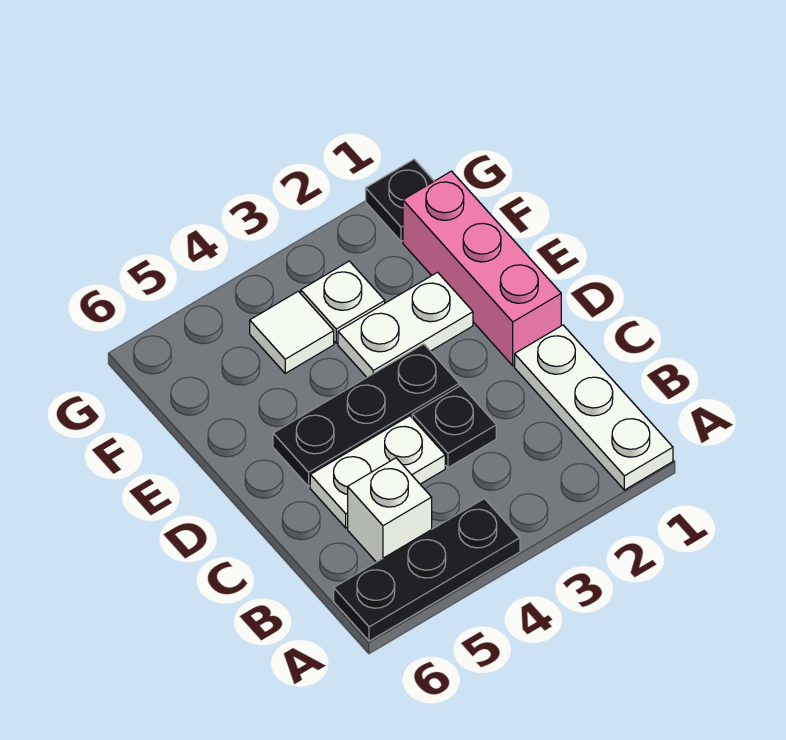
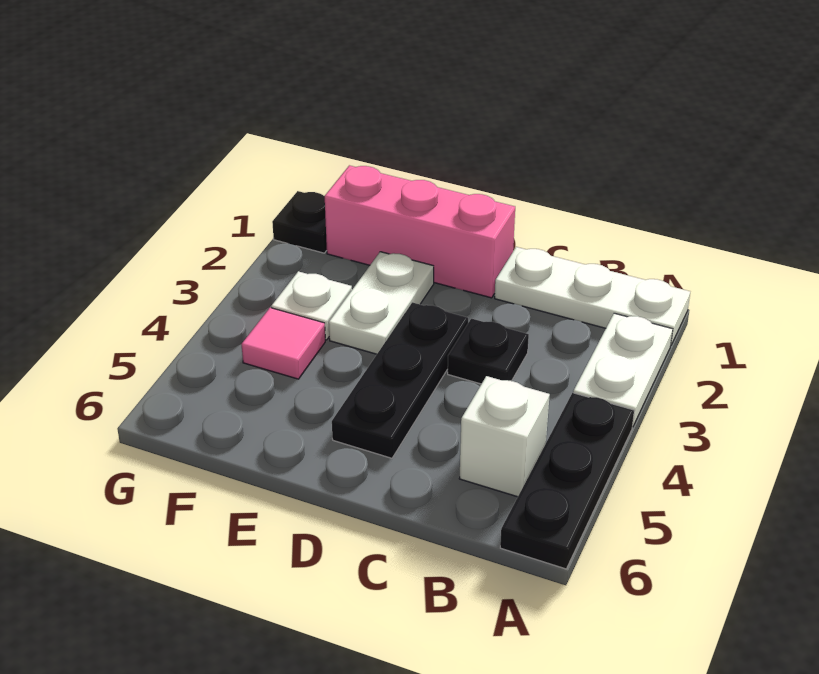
white 1x2 plate [310,416,445,528] -> white 1x2 plate moved to [573,313,673,427]
white 1x1 tile [250,291,334,373] -> pink 1x1 tile [241,308,325,379]

